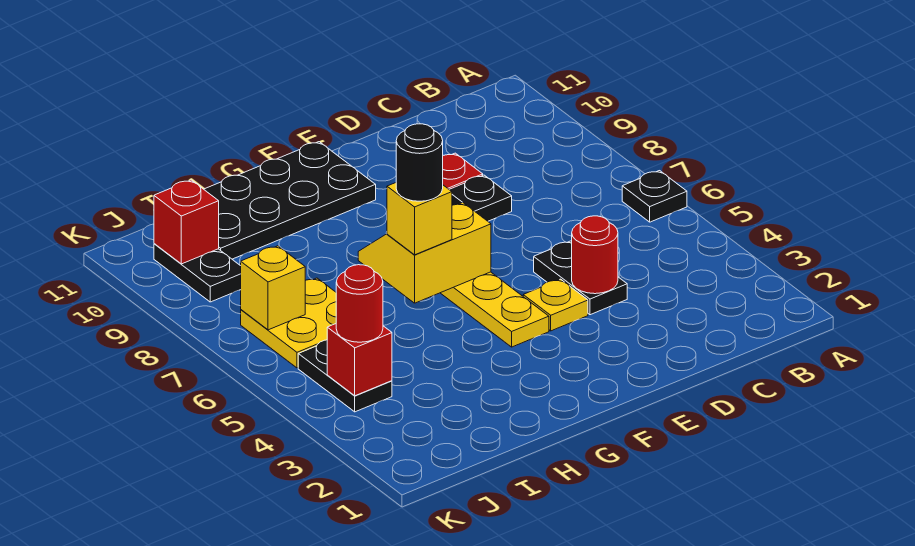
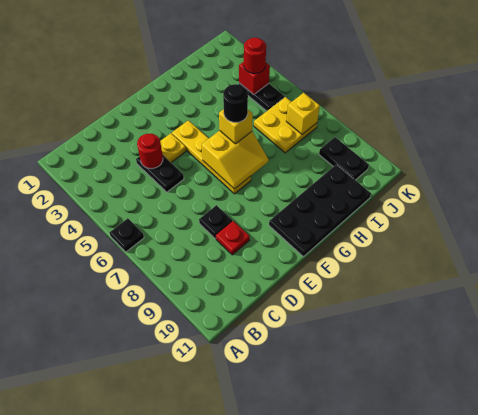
red 1x1 brick [154,180,219,264] -> none

